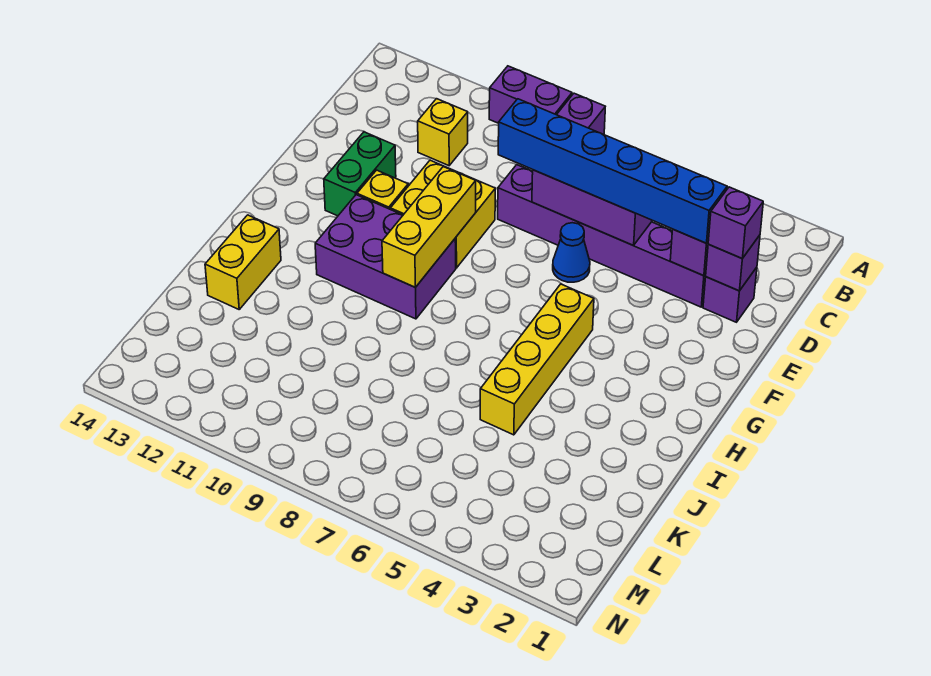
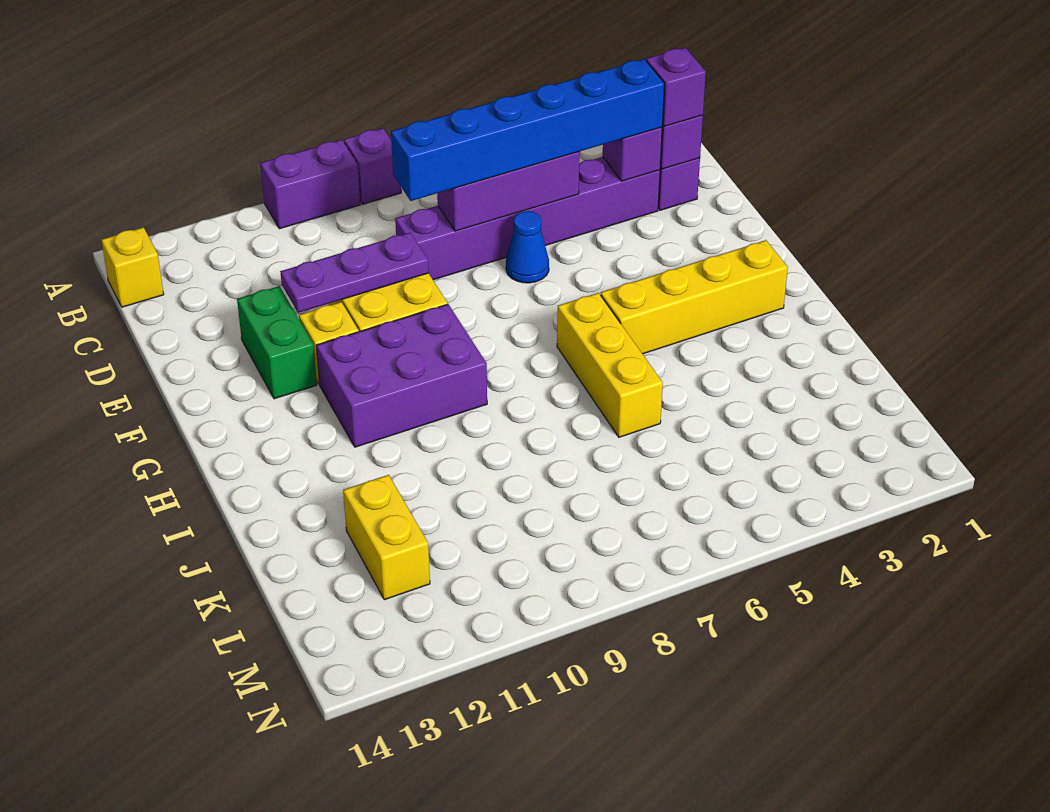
yellow 1x1 brick [418,99,468,166] -> yellow 1x1 brick moved to [101,227,164,307]
none -> purple 1x3 plate [280,232,429,313]
yellow 1x3 brick [382,167,476,288] -> yellow 1x3 brick moved to [557,293,663,437]
yellow 1x4 brick [480,284,594,435] -> yellow 1x4 brick turned to [601,240,788,354]
yellow 1x2 brick [205,215,281,309] -> yellow 1x2 brick moved to [343,475,430,600]

